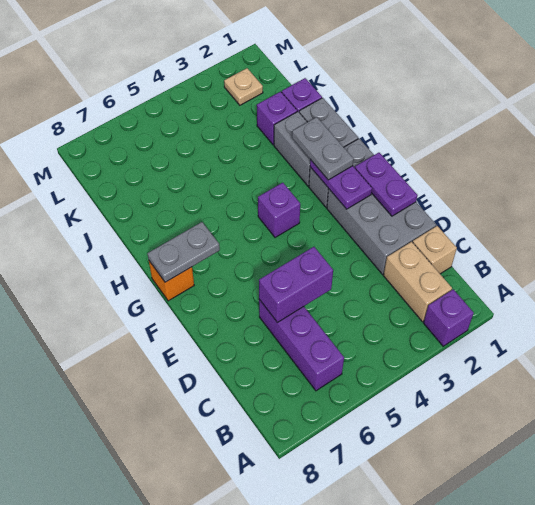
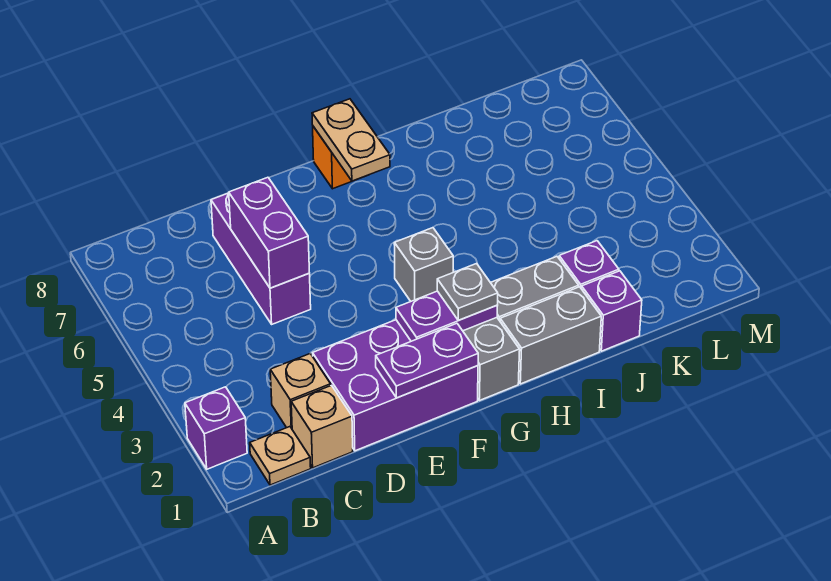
tan 1x2 brick [383,242,452,322] -> tan 1x1 brick [270,354,331,428]
purple 1x3 brick [259,299,344,391] -> purple 1x3 brick turned to [211,193,311,324]
grey 2x3 brick [327,189,436,274] -> purple 2x3 brick [313,320,478,451]
grey 1x2 plate [292,117,354,180] -> grey 1x1 plate [437,264,498,320]
purple 1x1 brick [258,183,300,238] -> grey 1x1 brick [394,228,453,301]
grey 1x2 plate [147,222,220,282] -> tan 1x2 plate [312,99,390,181]
tan 1x1 plate [224,68,263,105] -> tan 1x1 plate moved to [250,427,311,485]

